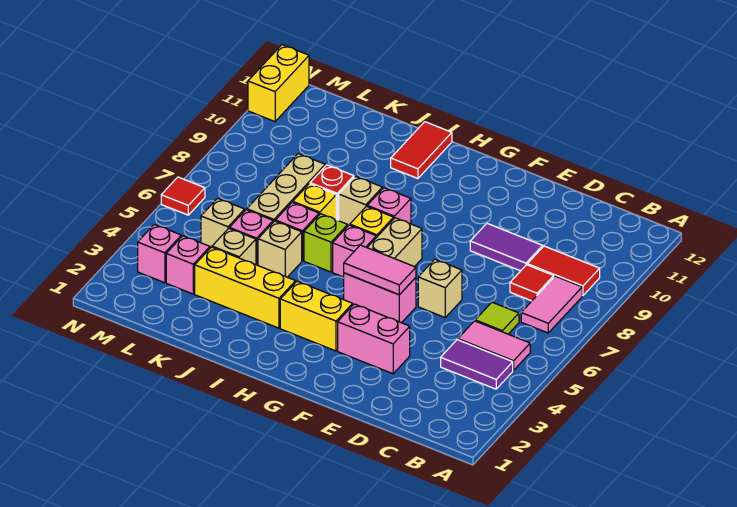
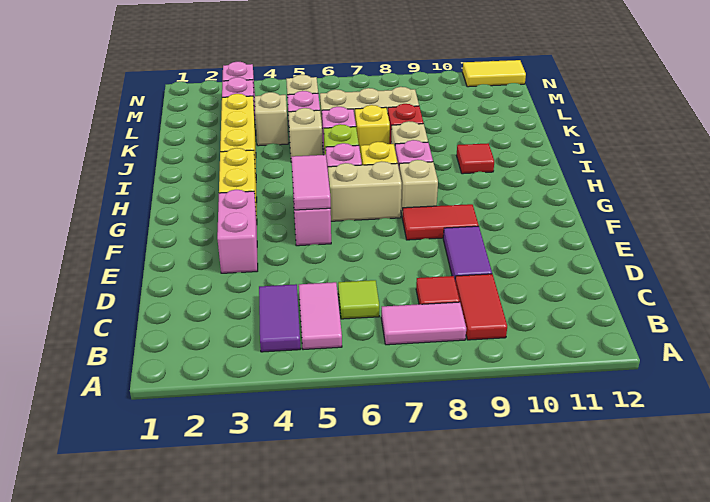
tan 1x1 brick [418,259,462,317] -> tan 1x1 brick moved to [399,160,438,216]
red 1x2 tile [391,122,452,179] -> red 1x2 tile moved to [402,204,479,240]
red 1x1 tile [161,177,205,215] -> red 1x1 tile moved to [457,143,494,174]
yellow 1x2 brick [248,45,309,122] -> yellow 1x2 tile [462,60,526,87]

